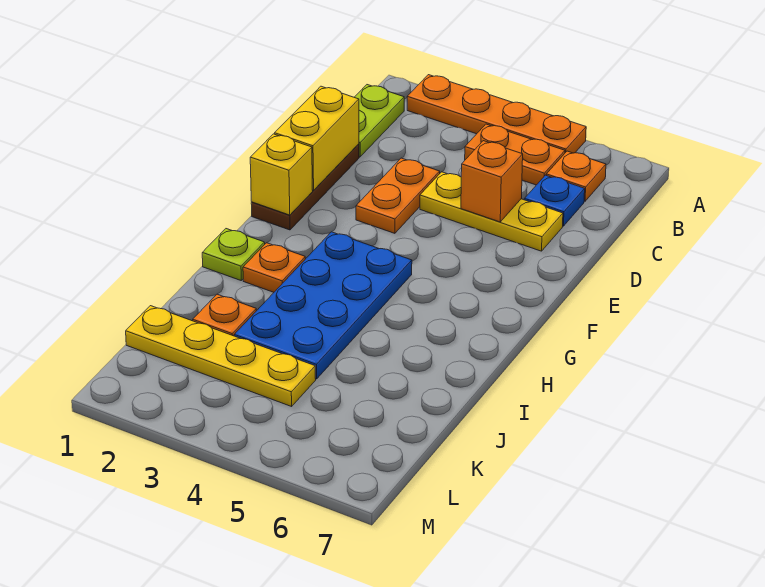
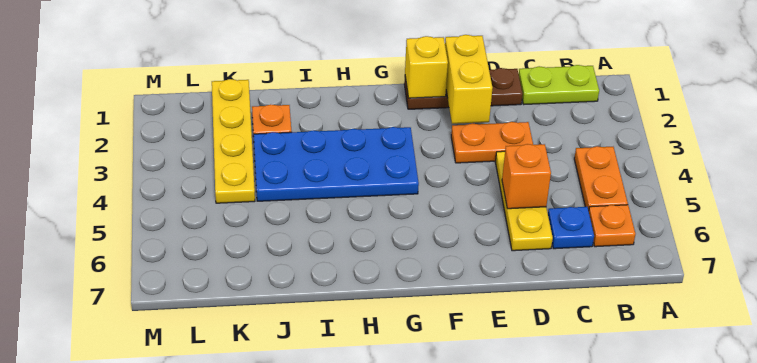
orange 1x4 plate [407,75,586,153] -> none
yellow 1x2 brick [275,86,359,190] -> yellow 1x2 brick turned to [445,35,492,124]
lime 1x1 plate [202,229,265,280] -> none
orange 1x1 plate [243,243,305,292] -> none

